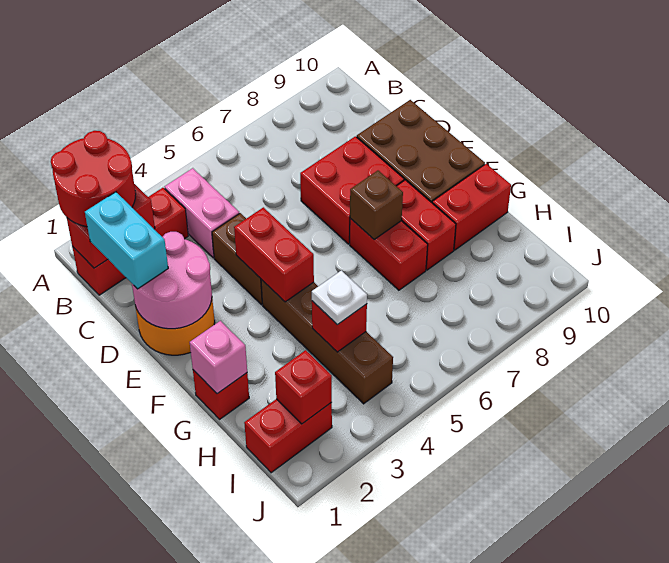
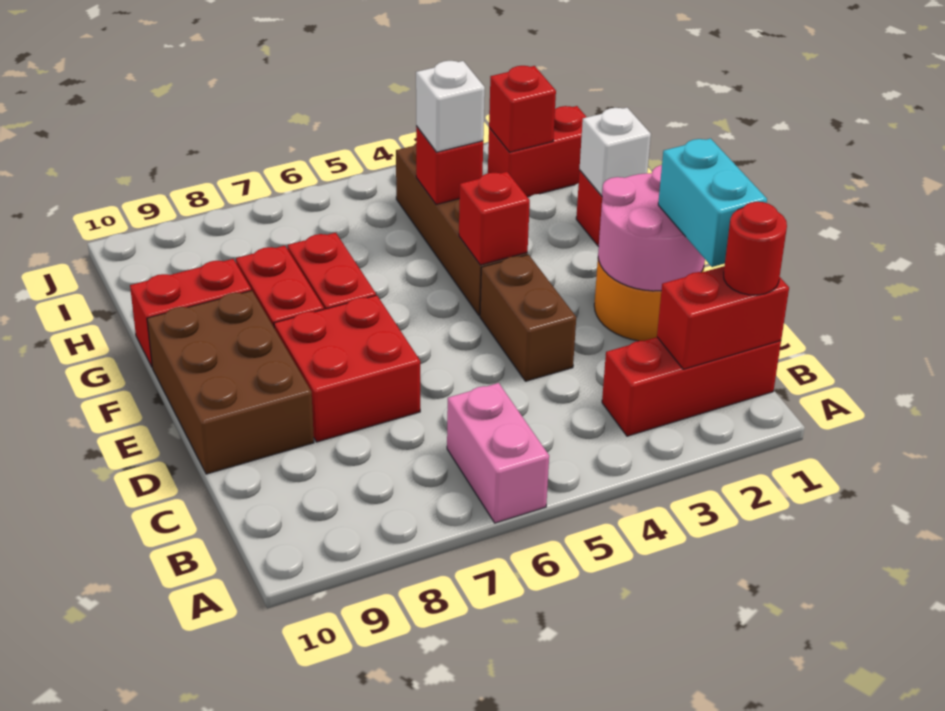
red 2x2 round brick [51,131,136,227] -> red 1x1 round brick [724,202,787,295]
pink 1x2 brick [165,168,239,258] -> pink 1x2 brick moved to [447,383,549,523]
red 1x2 brick [234,207,314,302] -> red 1x1 brick [459,172,530,265]
brown 1x1 brick [350,171,403,239] -> none
pink 1x1 brick [190,321,247,394] -> white 1x1 brick [580,108,651,196]
white 1x1 plate [312,270,367,325] -> white 1x1 brick [416,61,485,152]

